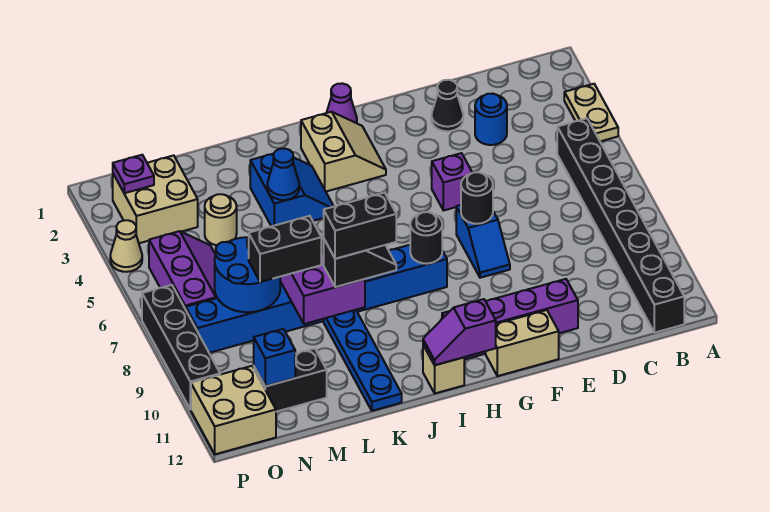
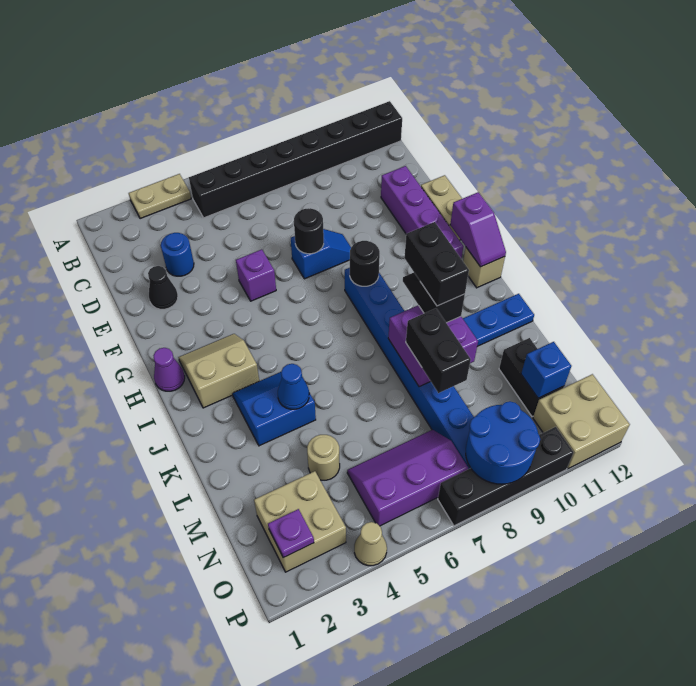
blue 2x2 round brick [215,237,280,312] -> blue 2x2 round brick moved to [466,401,540,484]

